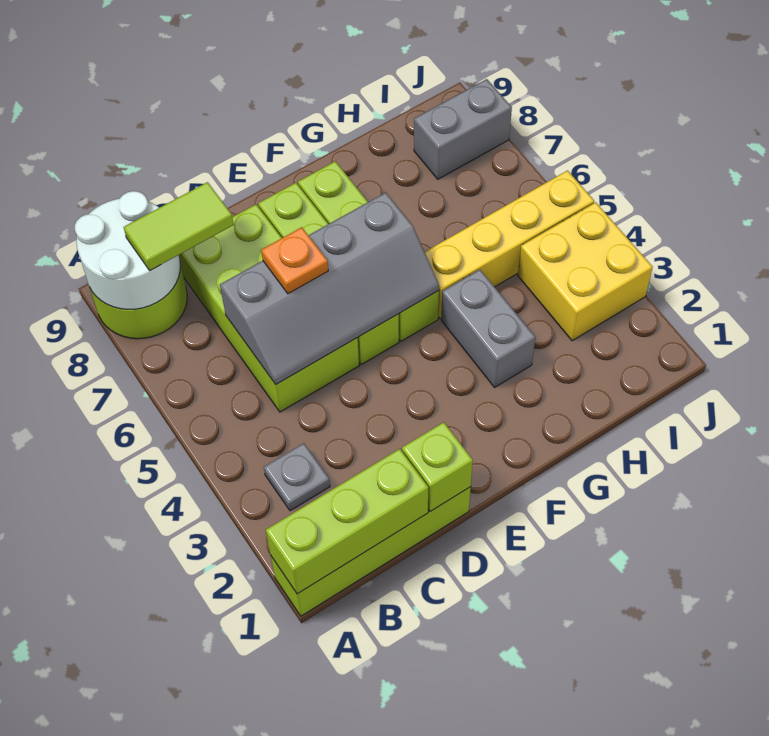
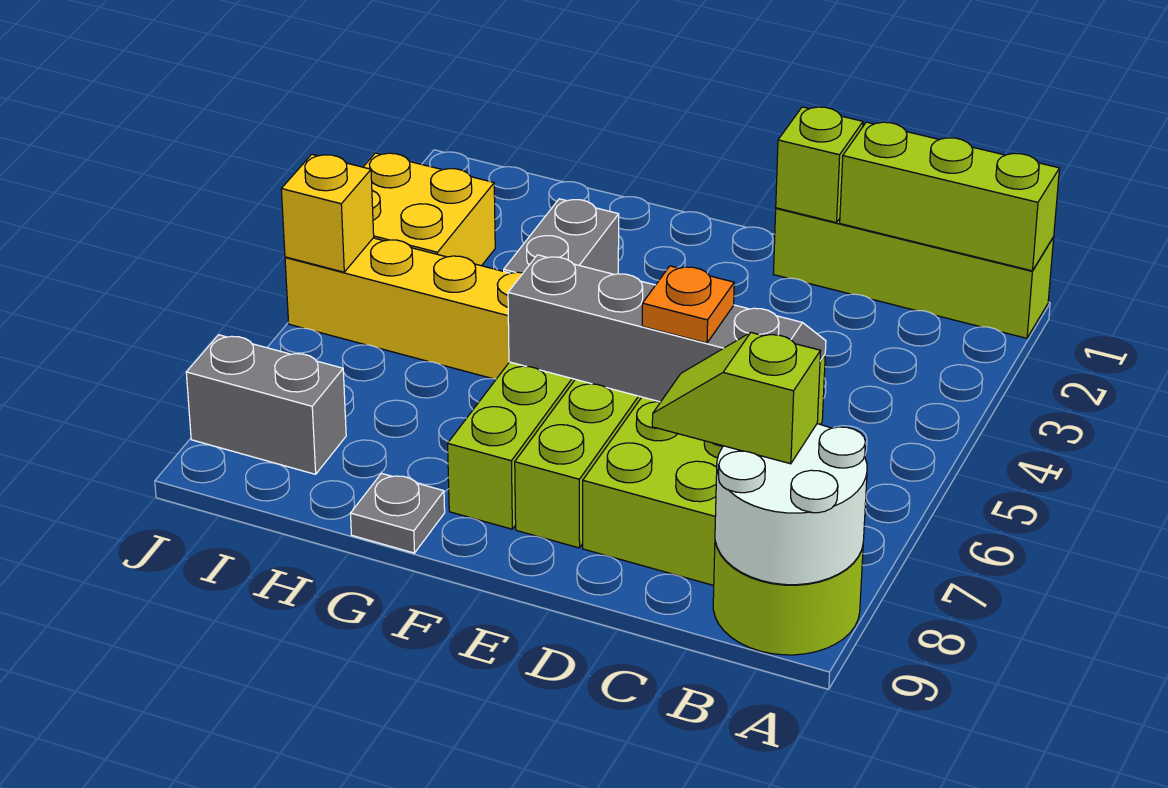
grey 1x1 plate [264,443,330,511] -> grey 1x1 plate moved to [351,473,445,553]
lime 1x2 tile [124,182,234,270] -> lime 1x2 slope [652,333,821,464]
none -> yellow 1x1 brick [281,154,374,272]

